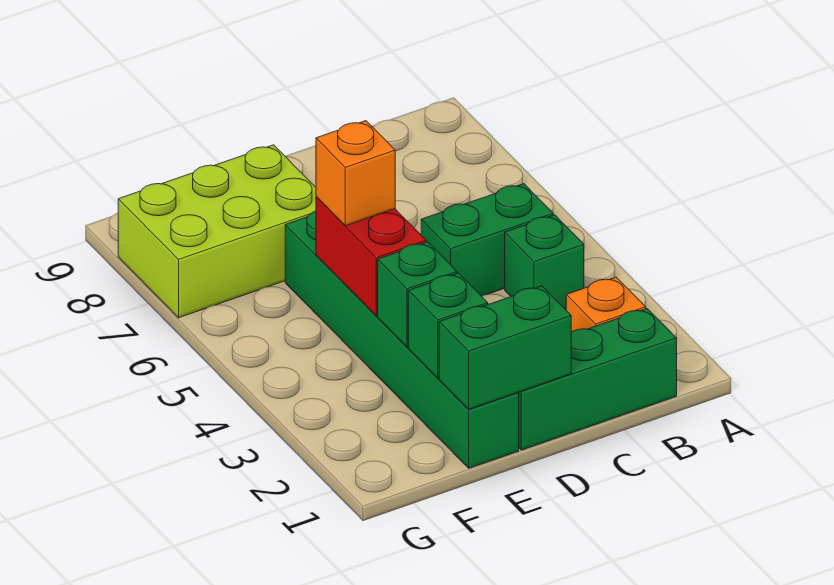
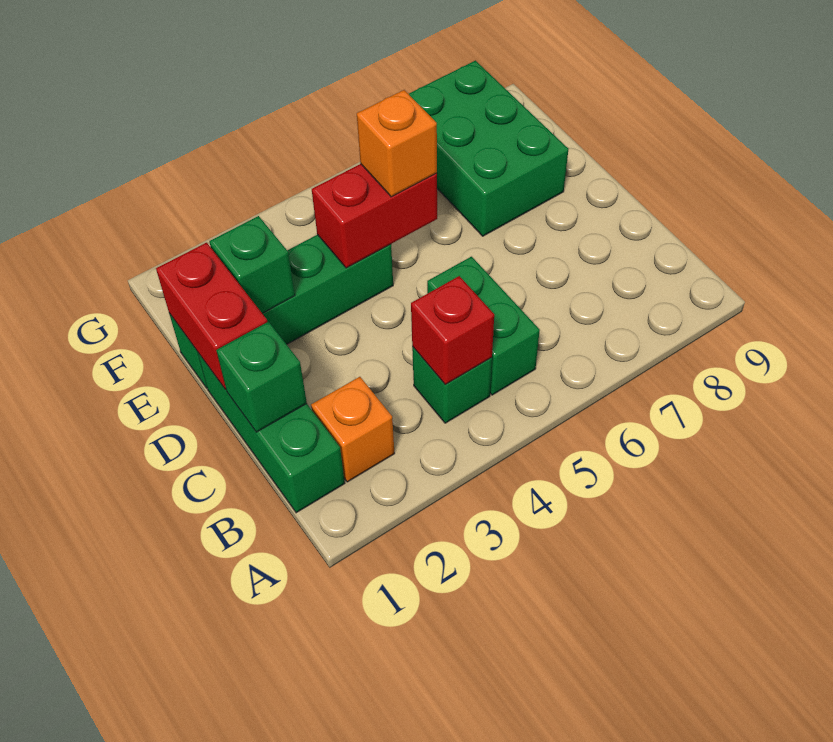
none -> red 1x1 brick [411,276,494,385]
green 1x2 brick [439,286,571,409] -> red 1x2 brick [156,242,267,390]
green 1x6 brick [285,211,519,468] -> green 1x4 brick [169,235,393,388]
green 1x1 brick [378,242,457,347] -> green 1x1 brick moved to [216,322,307,432]
lime 2x3 brick [118,145,316,318] -> green 2x3 brick [409,61,568,236]

